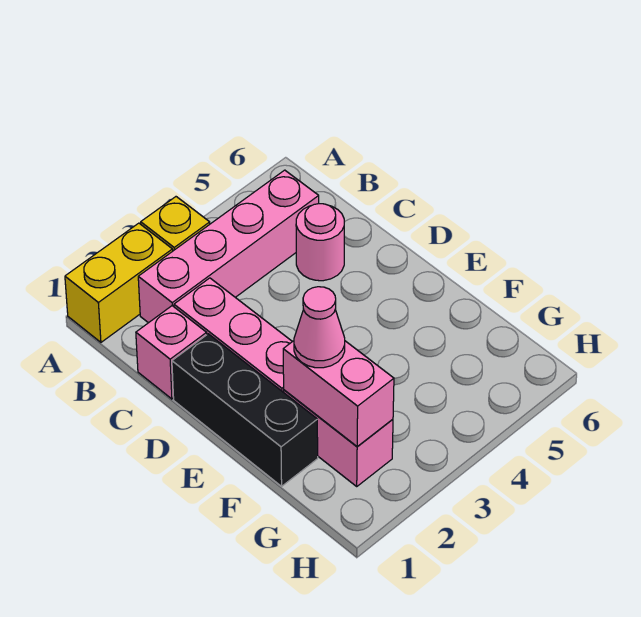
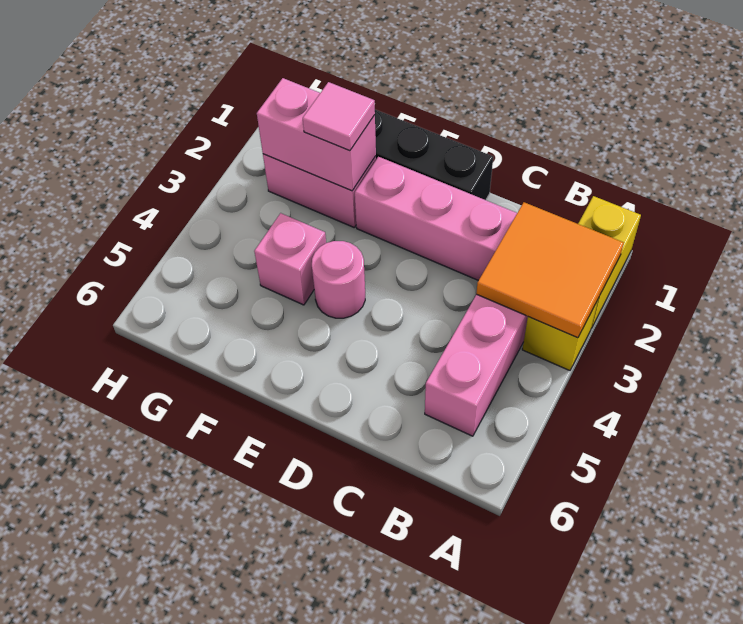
none -> orange 2x2 tile [476,202,624,338]
pink 1x1 brick [136,306,207,399] -> pink 1x1 brick moved to [254,213,326,305]
pink 1x1 round brick [296,204,344,281] -> pink 1x1 round brick moved to [312,241,365,318]
pink 1x1 cone [294,287,345,368] -> pink 1x1 tile [303,82,375,151]

